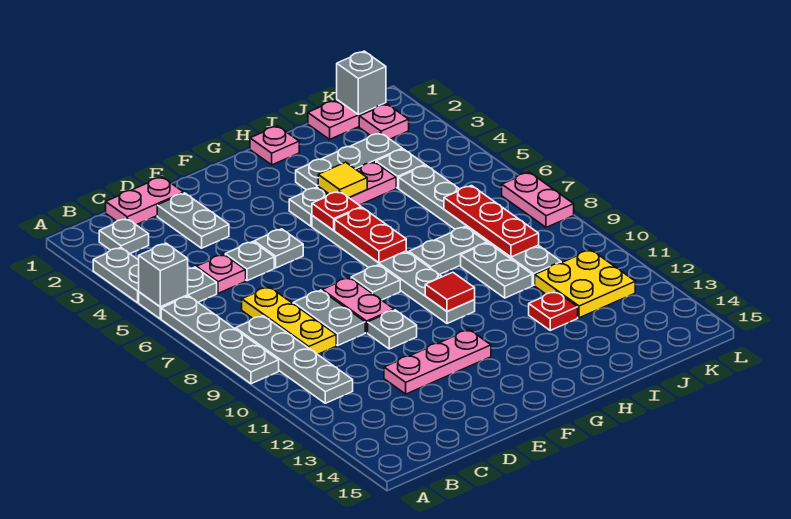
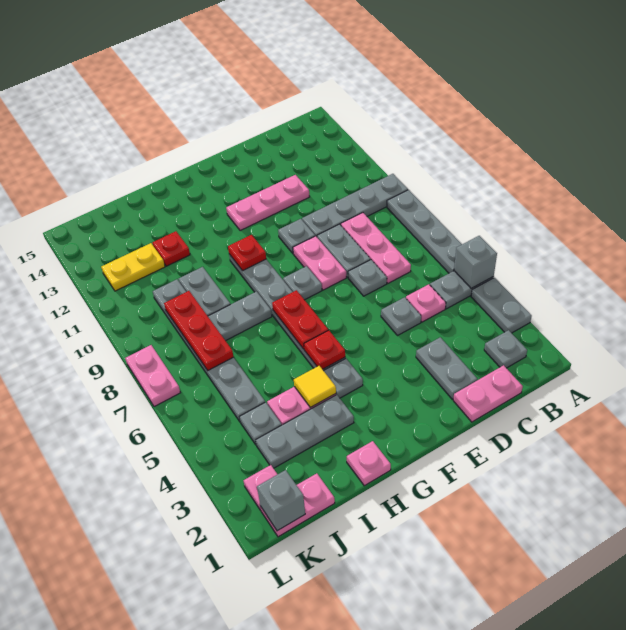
grey 1x4 plate [236,316,353,403] -> grey 1x4 plate turned to [302,174,408,237]
yellow 1x3 plate [242,287,336,354] -> pink 1x3 plate [341,213,411,283]
grey 1x1 plate [254,229,303,268] -> grey 1x1 plate moved to [348,260,387,296]
red 1x1 tile [425,272,475,311] -> red 1x1 plate [228,235,266,271]
yellow 2x2 plate [535,250,635,318] -> yellow 1x2 plate [101,243,165,291]

